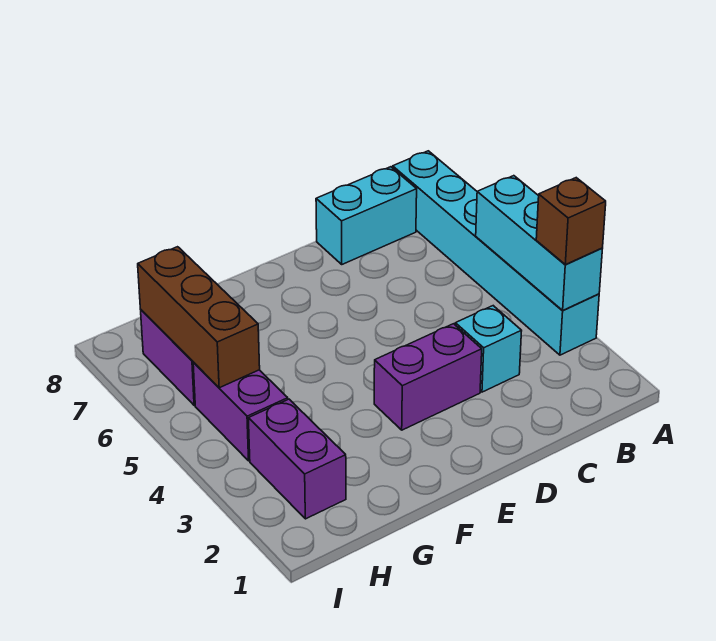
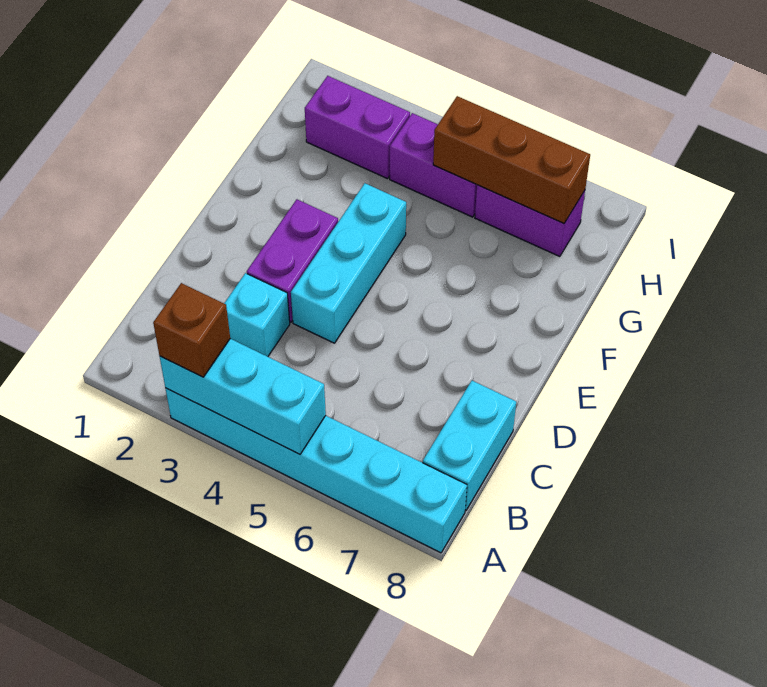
none -> cyan 1x3 brick [291,183,406,343]

